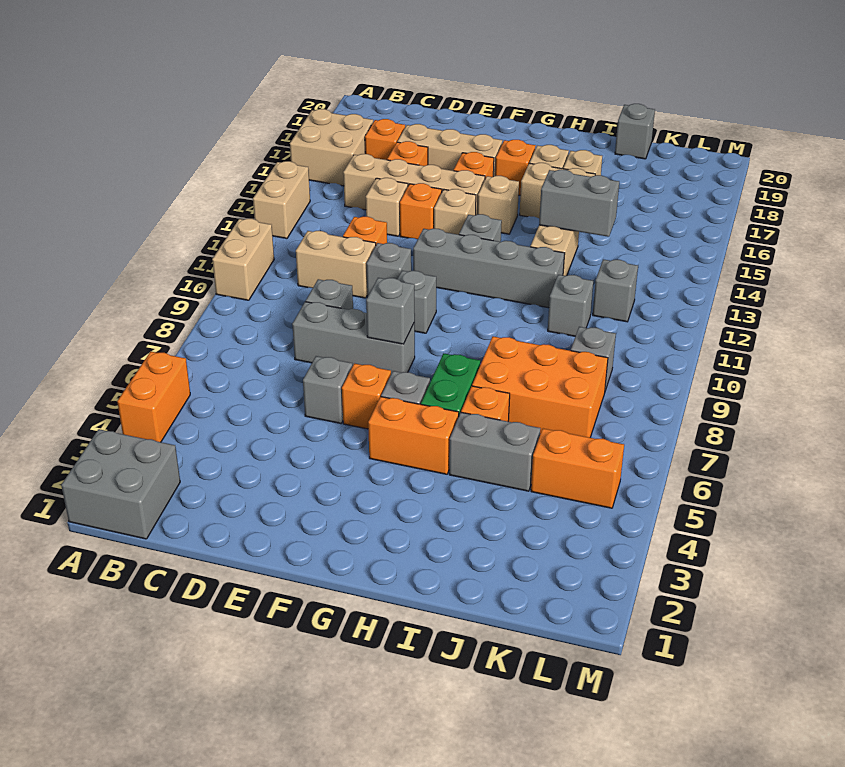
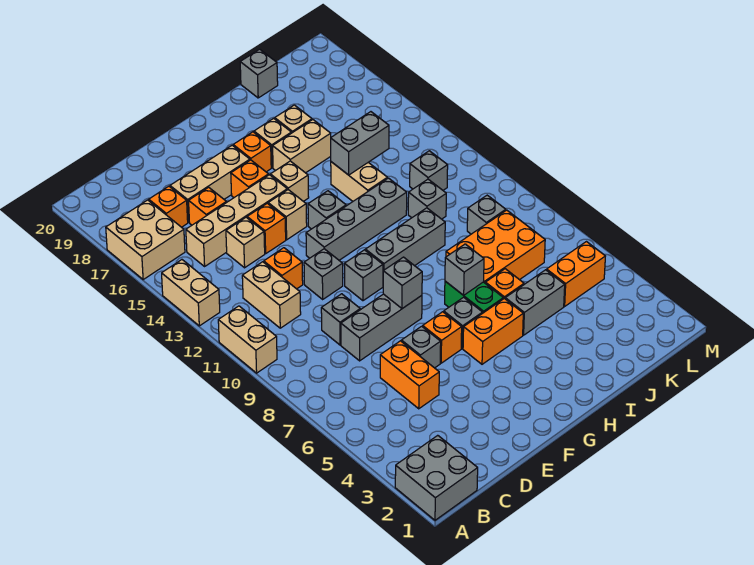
orange 1x2 brick [117,352,190,442] -> orange 1x2 brick moved to [380,341,439,409]
tan 1x2 brick [296,231,376,298] -> tan 1x2 brick turned to [242,262,301,328]
none -> grey 1x3 brick [365,208,445,271]
none -> grey 1x1 brick [445,244,484,295]

